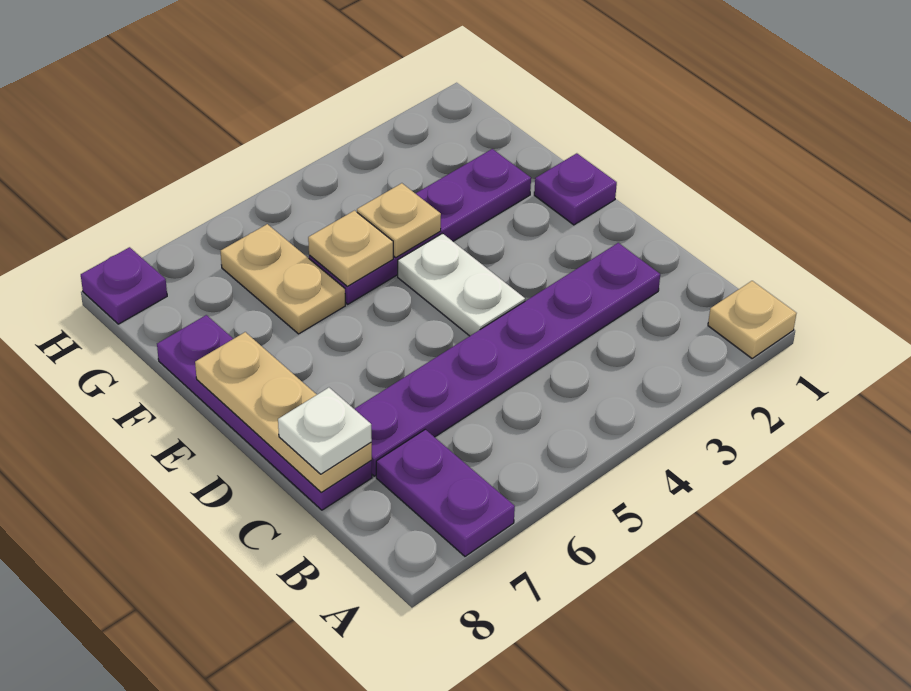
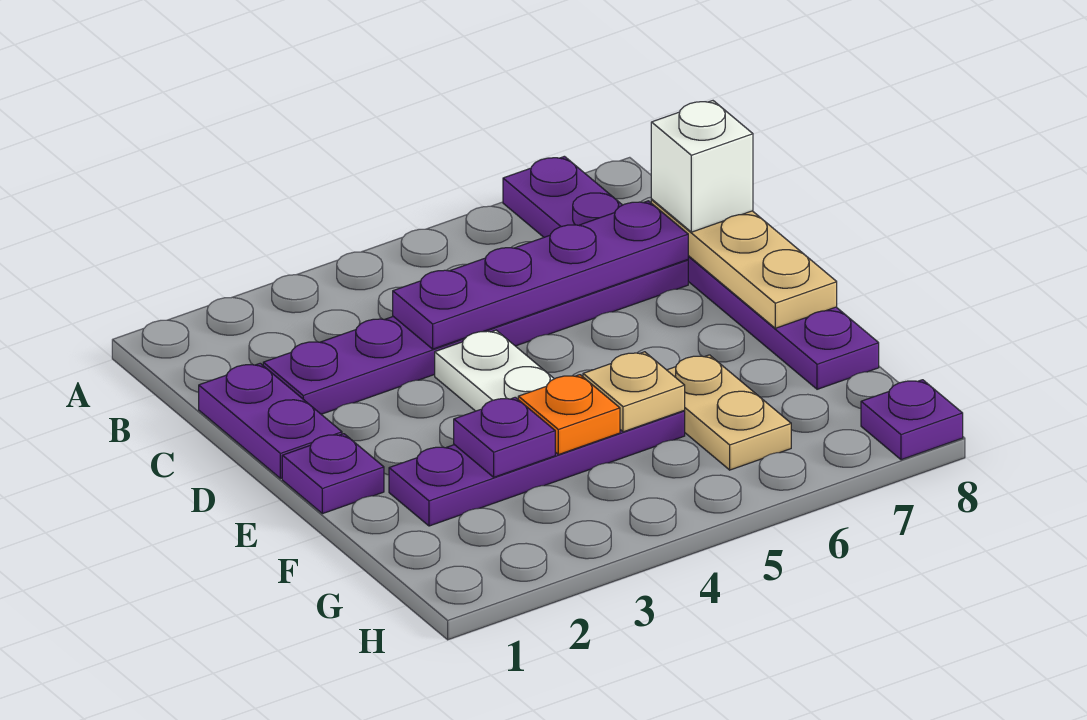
tan 1x1 plate [708,281,797,359] -> none
none -> purple 1x2 plate [199,363,342,479]
none -> purple 1x4 plate [393,201,688,349]
white 1x1 plate [278,388,372,474] -> white 1x1 brick [651,101,753,232]
none -> purple 1x1 plate [454,397,555,477]
tan 1x1 plate [357,183,441,257] -> orange 1x1 plate [518,375,620,455]

